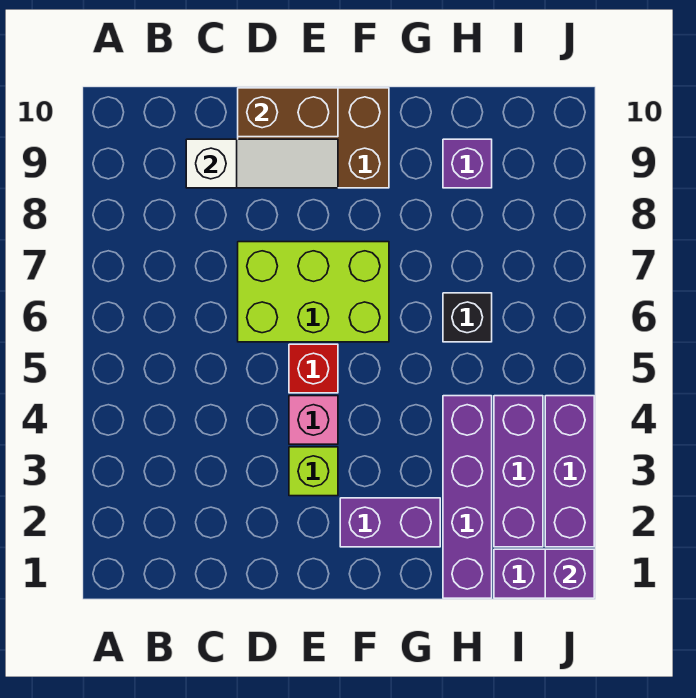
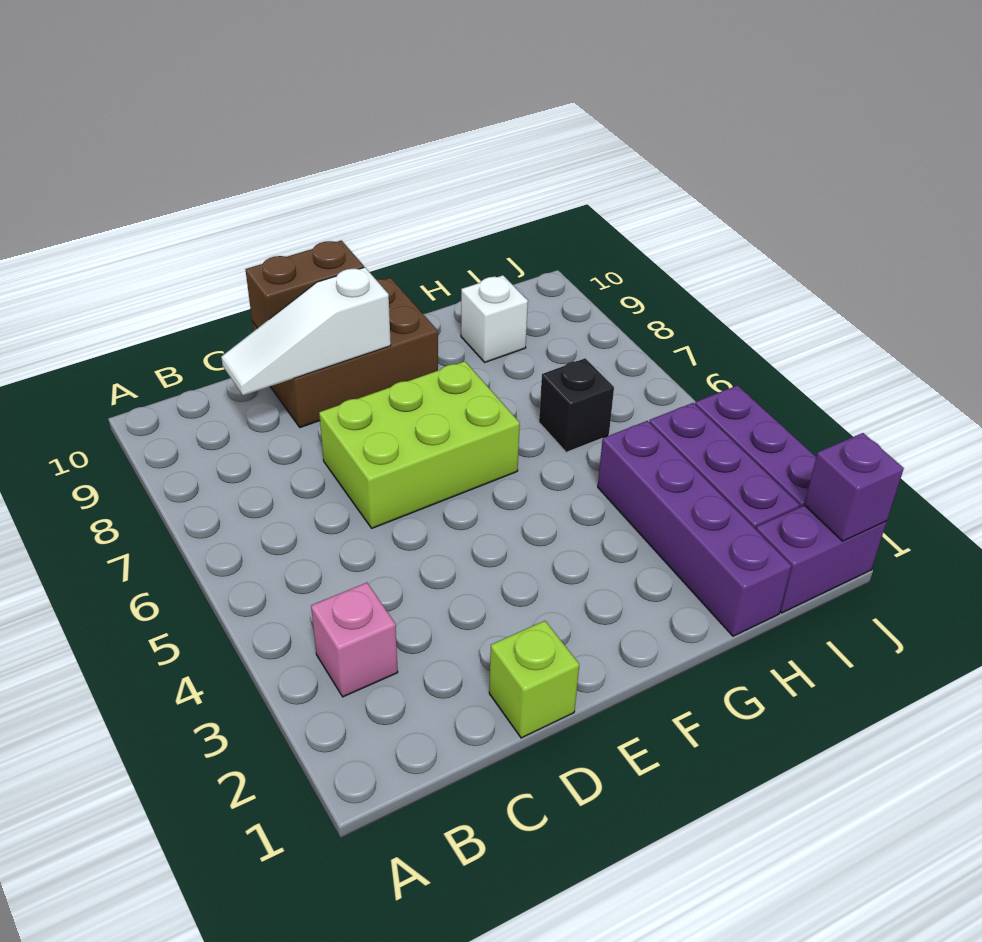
white 1x3 slope [186,139,338,188] -> white 1x3 slope turned to [221,267,391,395]
lime 1x1 brick [289,447,338,496] -> lime 1x1 brick moved to [489,621,579,738]
pink 1x1 brick [289,396,338,444] -> pink 1x1 brick moved to [311,583,398,697]
red 1x1 brick [289,344,338,393] -> none
purple 1x2 brick [340,498,440,547] -> none
purple 1x1 brick [443,139,492,188] -> white 1x1 brick [461,275,528,362]

